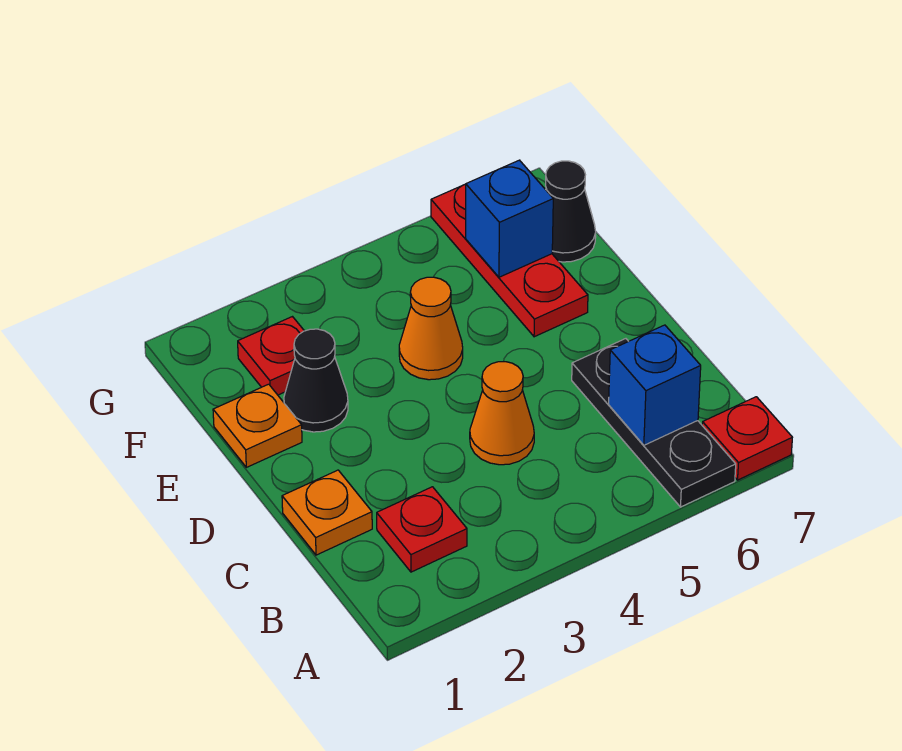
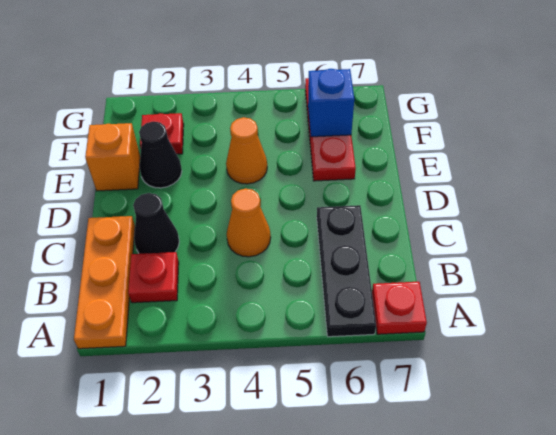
blue 1x1 brick [609,325,701,445] -> none
orange 1x1 plate [282,470,372,555] -> orange 1x3 plate [74,216,135,349]
orange 1x1 plate [213,384,302,467] -> orange 1x1 brick [85,123,140,191]
black 1x1 cone [546,161,596,262] -> black 1x1 cone moved to [133,193,179,254]

